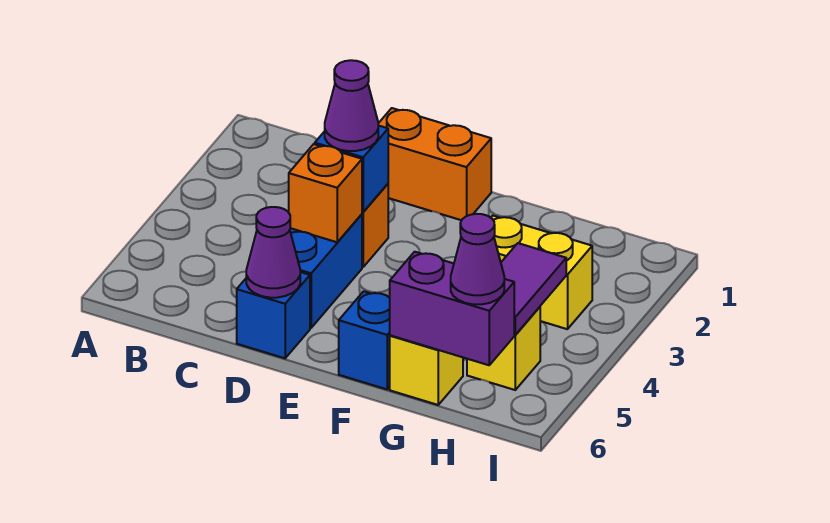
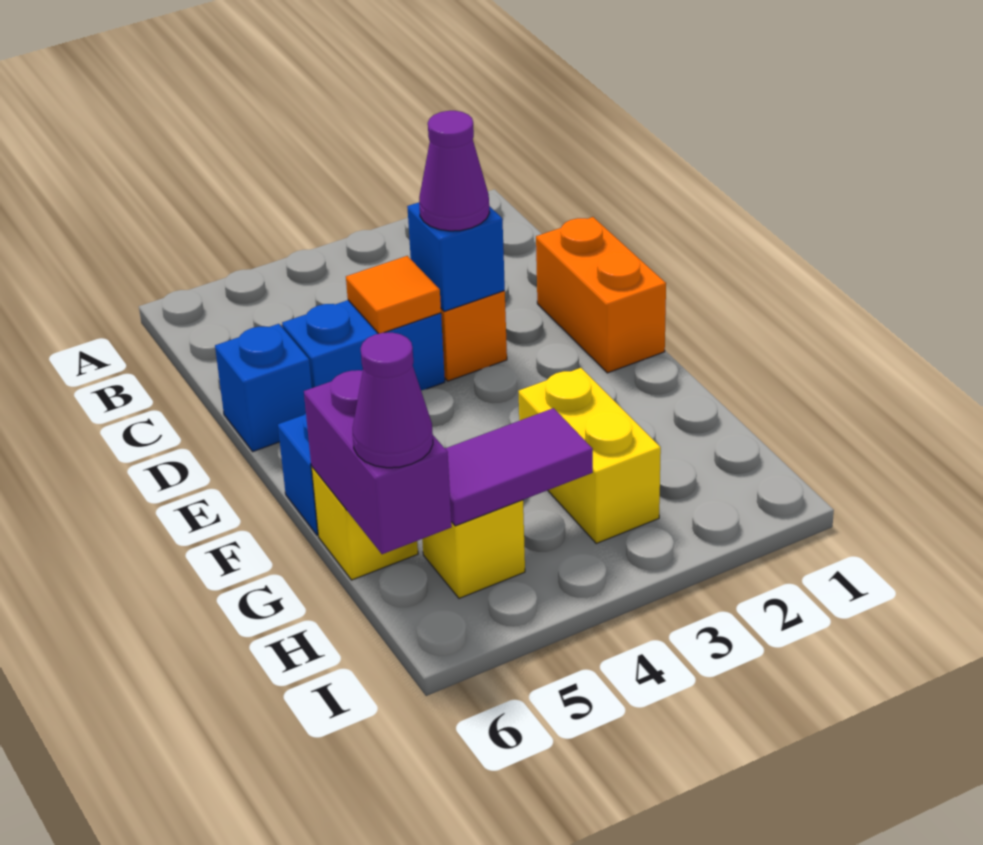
orange 1x1 brick [289,144,362,242] -> orange 1x1 tile [346,256,441,334]
purple 1x1 cone [246,207,300,298] -> none

